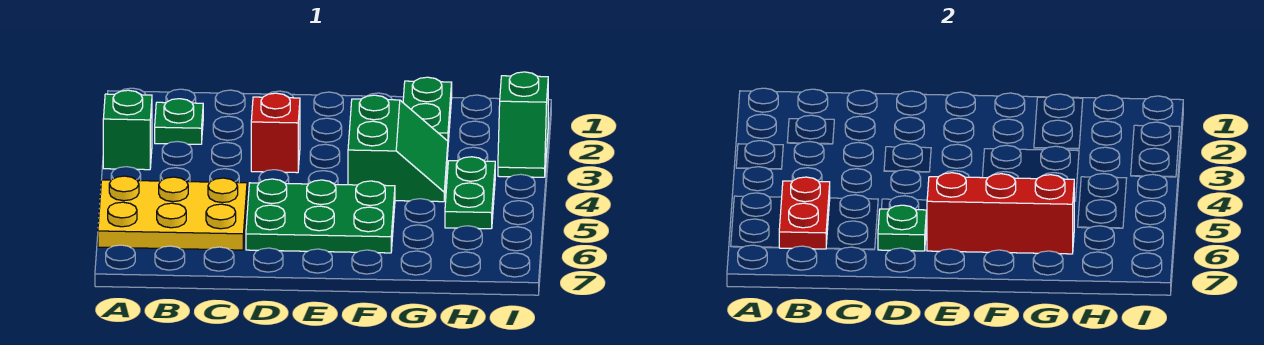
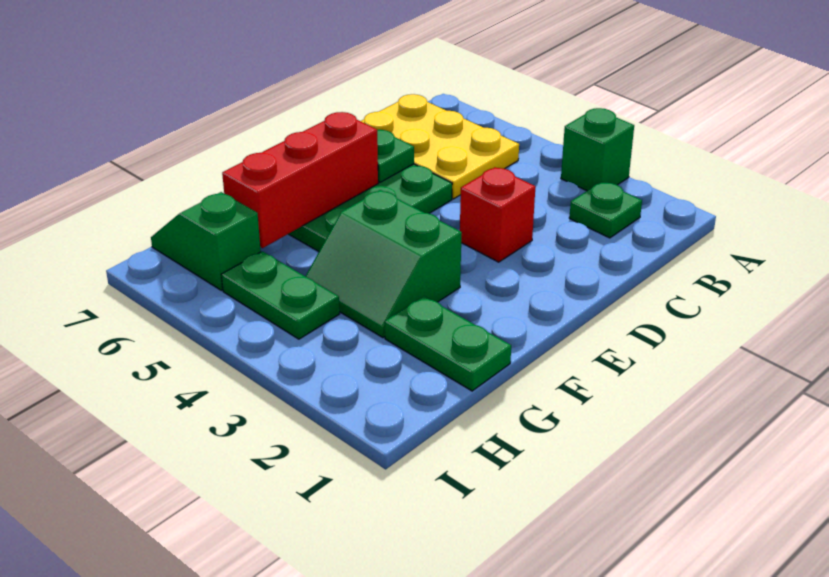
yellow 2x3 plate [98,176,247,250] -> yellow 2x3 plate turned to [361,94,519,199]
red 1x2 plate [779,177,830,249] -> none
green 1x2 slope [498,72,548,177] -> green 1x2 slope moved to [151,192,261,290]

